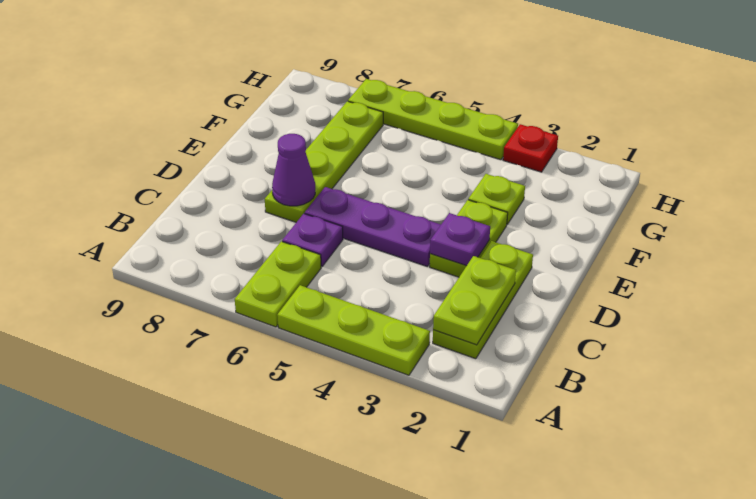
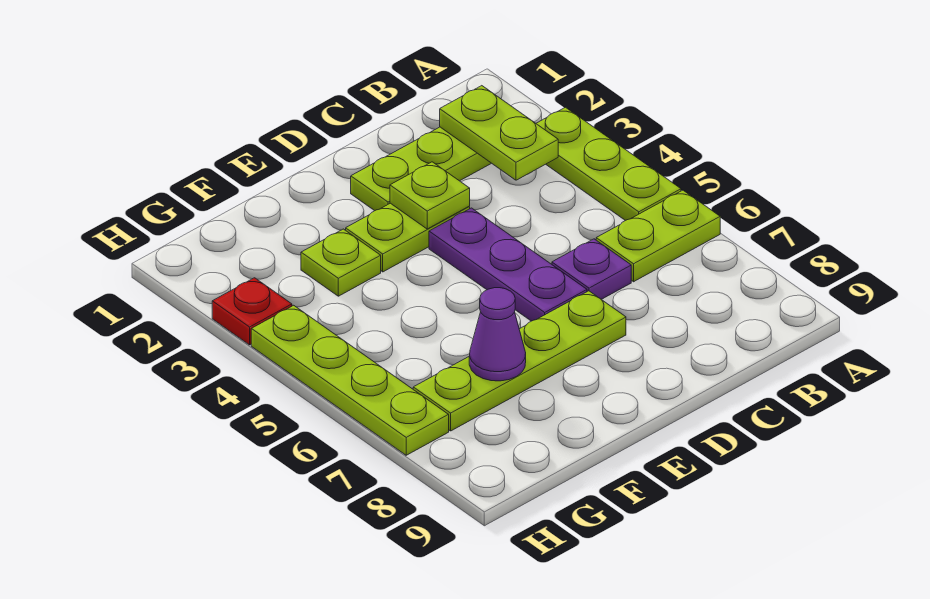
lime 1x2 plate [433,256,516,345] -> lime 1x2 plate turned to [440,86,558,180]
purple 1x1 plate [430,213,490,266] -> lime 1x1 plate [390,162,470,229]
purple 1x1 cone [272,134,315,206] -> purple 1x1 cone moved to [469,288,526,381]

